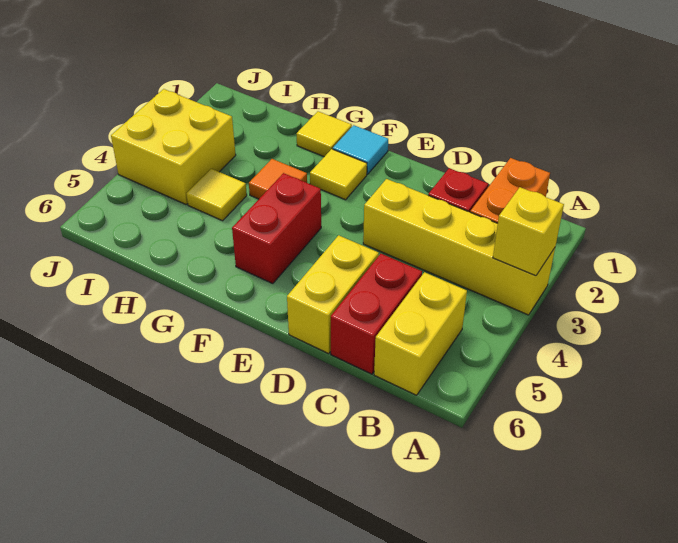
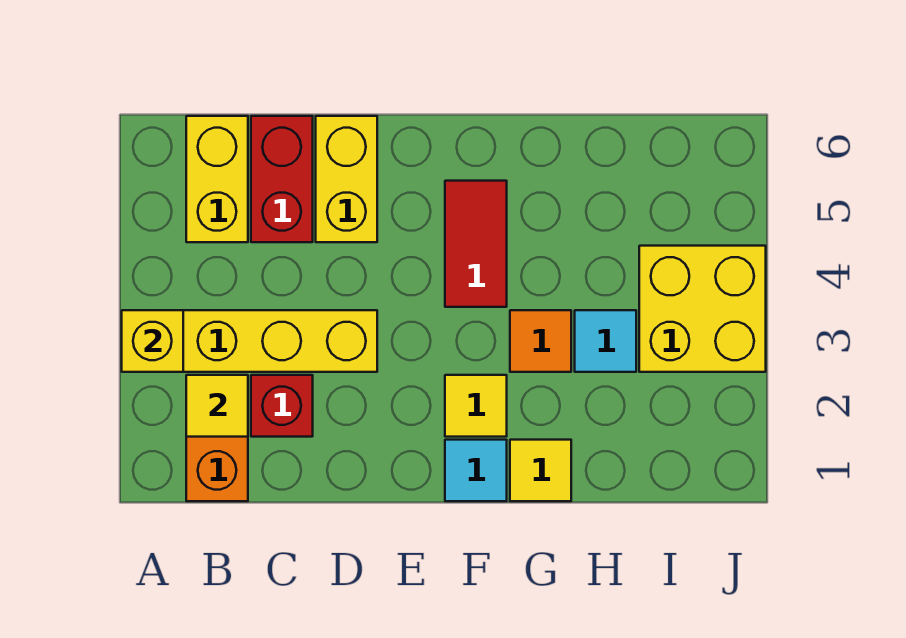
red 1x2 brick [232,173,321,284] -> red 1x2 tile [445,181,507,307]
none -> cyan 1x1 tile [575,310,636,372]
yellow 1x1 tile [186,169,247,221] -> yellow 1x1 tile moved to [186,375,248,437]

